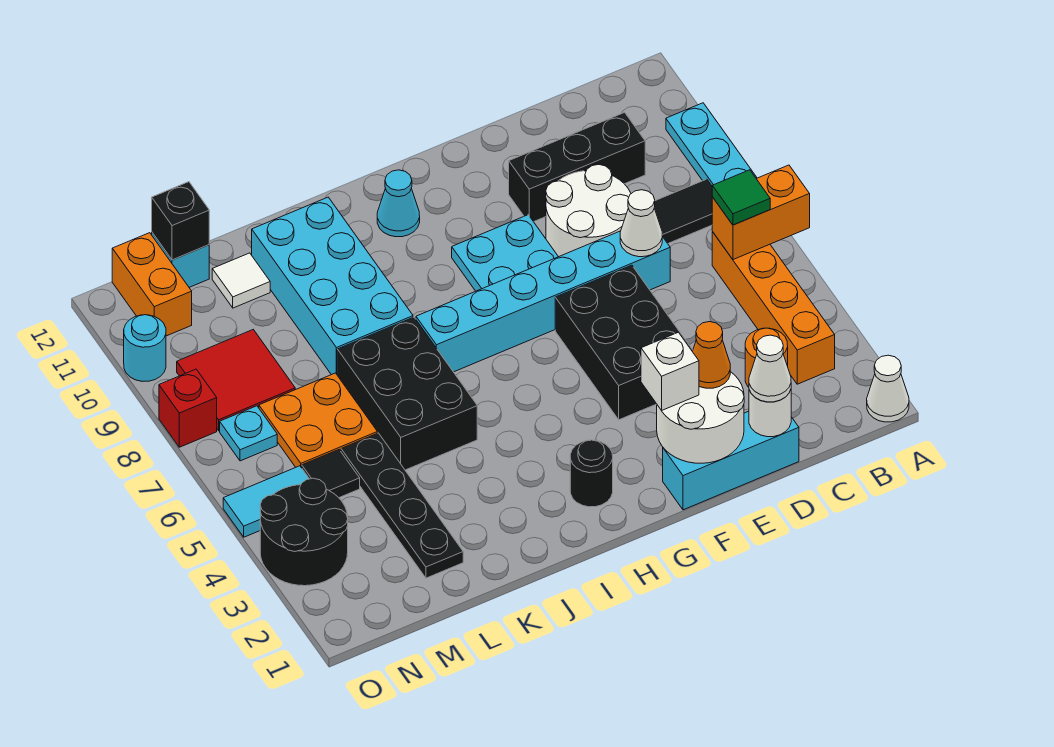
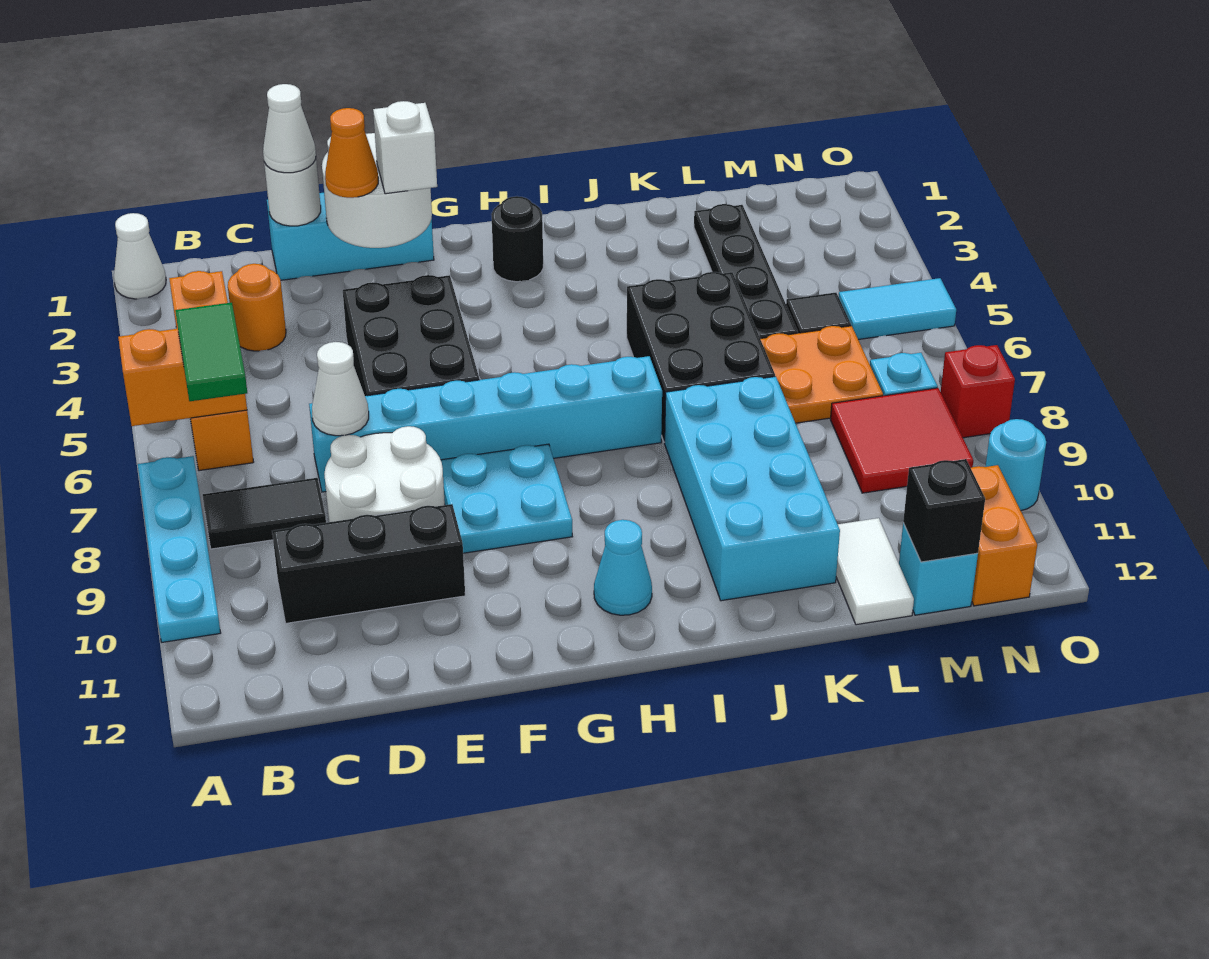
green 1x1 tile [712,170,770,225] -> green 1x2 tile [175,303,247,401]
white 1x1 tile [212,253,270,308] -> white 1x2 tile [836,518,914,625]
black 2x2 round brick [260,478,348,586] -> none

